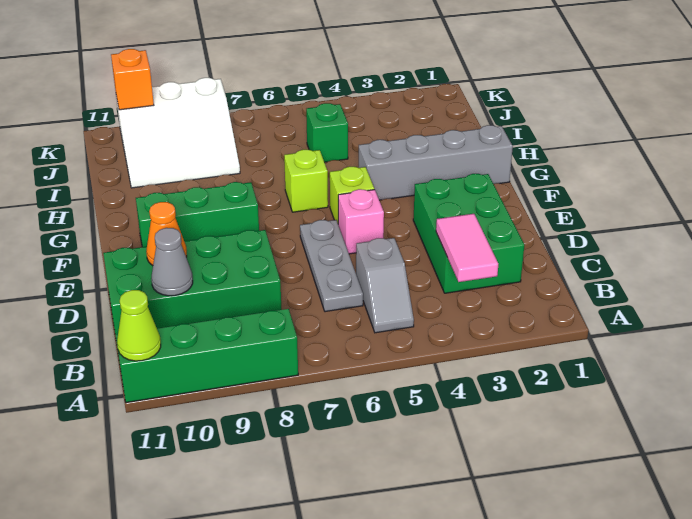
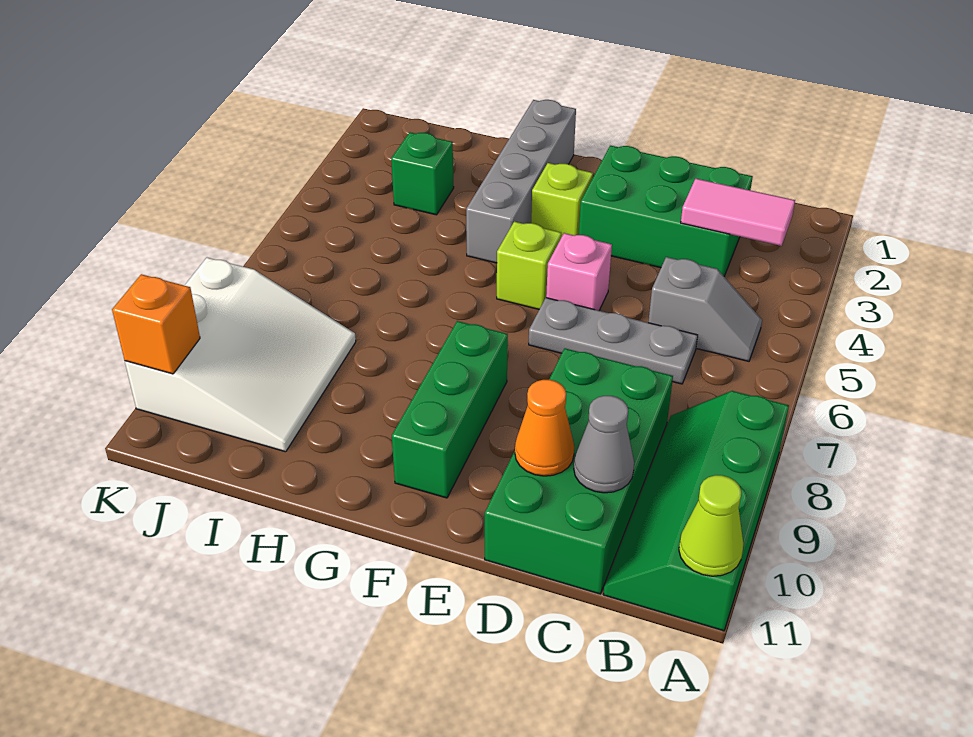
lime 1x1 brick [284,150,328,212] -> lime 1x1 brick moved to [531,163,593,237]
green 1x1 brick [306,103,348,162] -> green 1x1 brick moved to [391,132,454,215]

